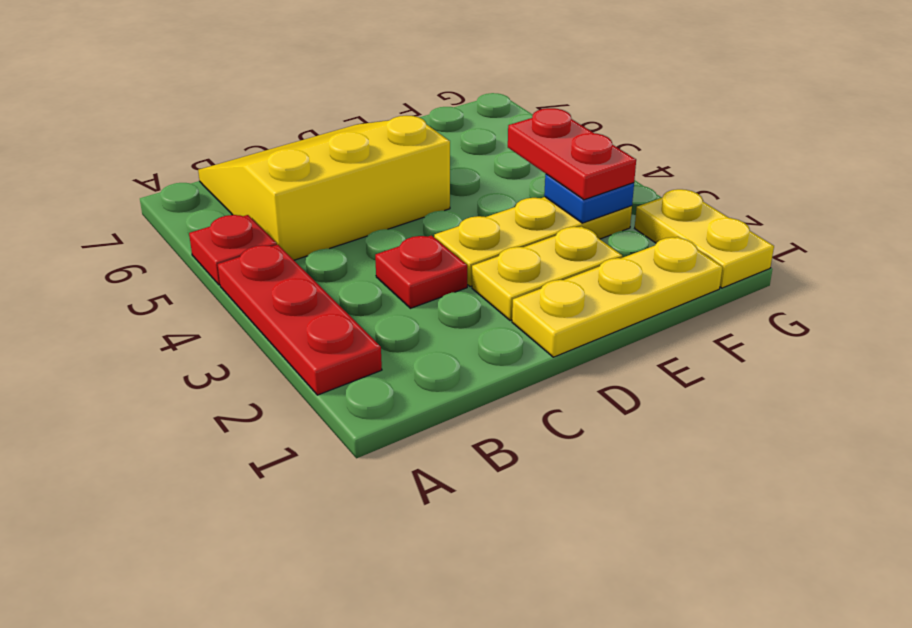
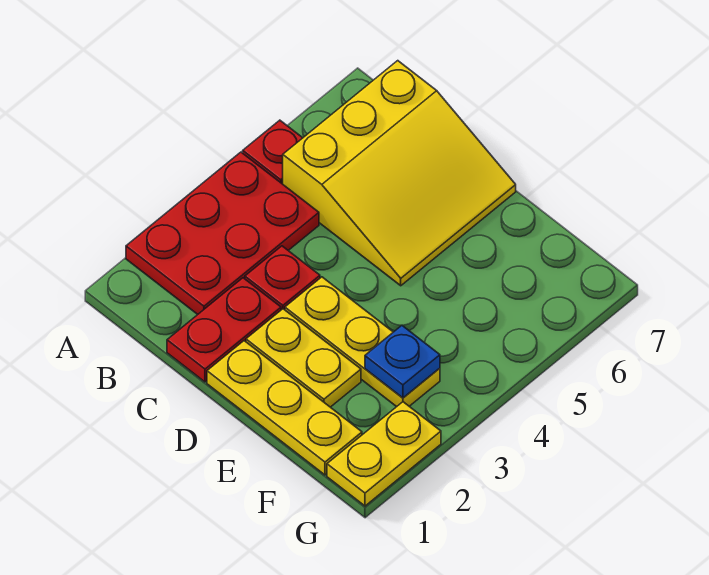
red 1x3 plate [218,245,382,395] -> red 2x3 plate [126,152,319,315]
yellow 3x3 slope [198,116,450,260] -> yellow 3x3 slope turned to [283,61,516,286]
red 1x2 plate [508,108,636,200] -> red 1x2 plate moved to [167,278,281,382]

